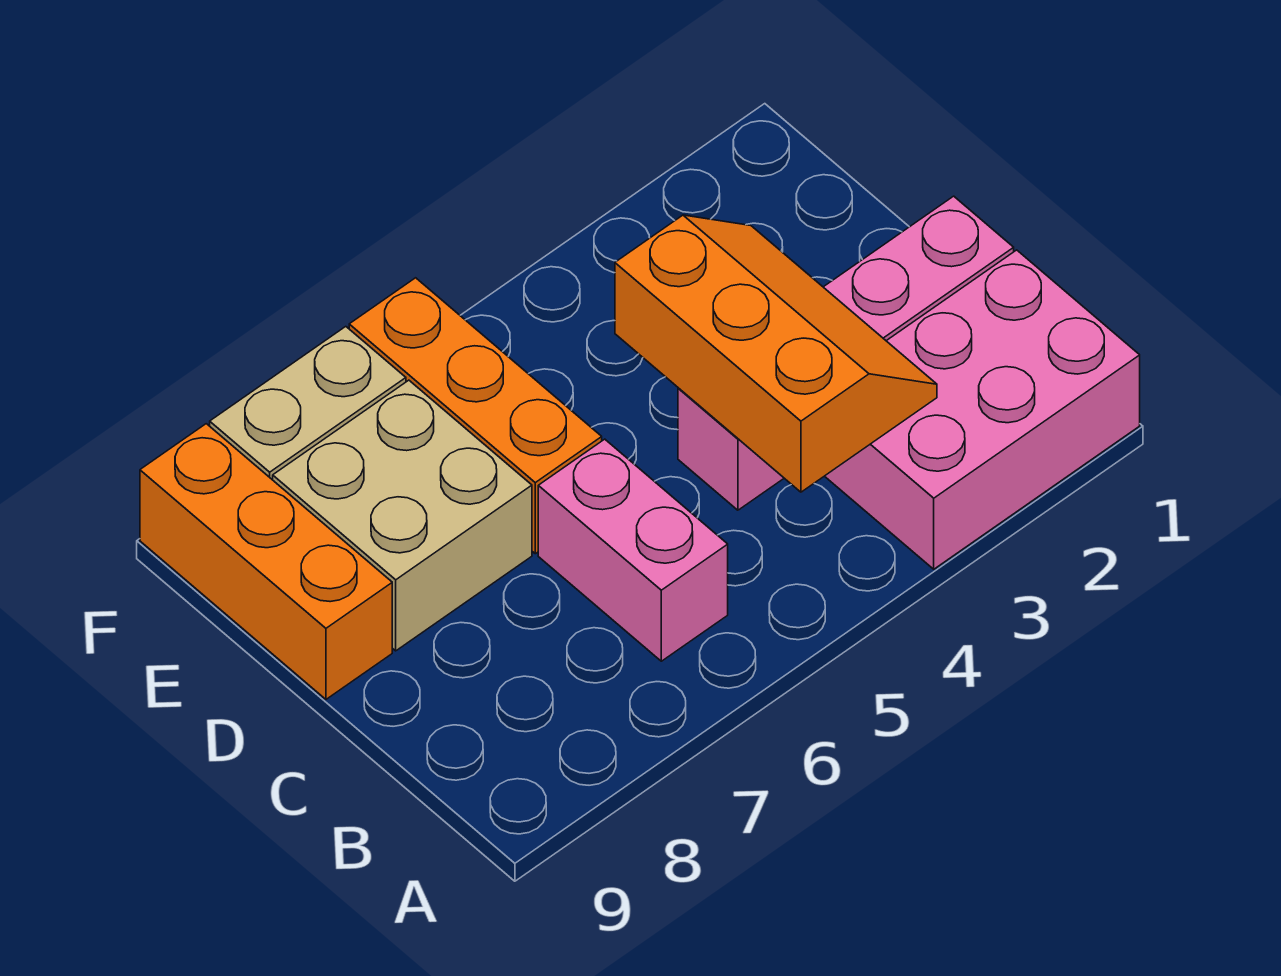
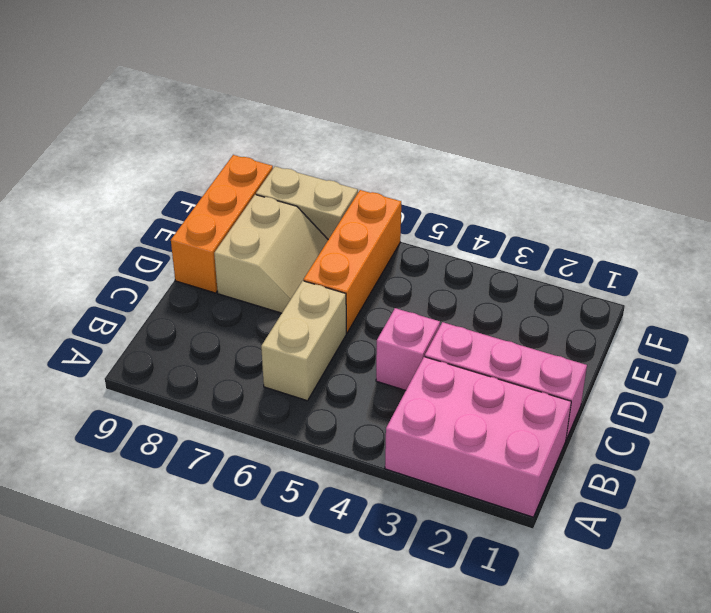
orange 2x3 slope [615,215,937,492] -> none
pink 1x2 brick [538,439,728,661] -> tan 1x2 brick [261,281,346,401]
tan 2x2 brick [273,380,532,651] -> tan 2x2 slope [214,195,328,313]

